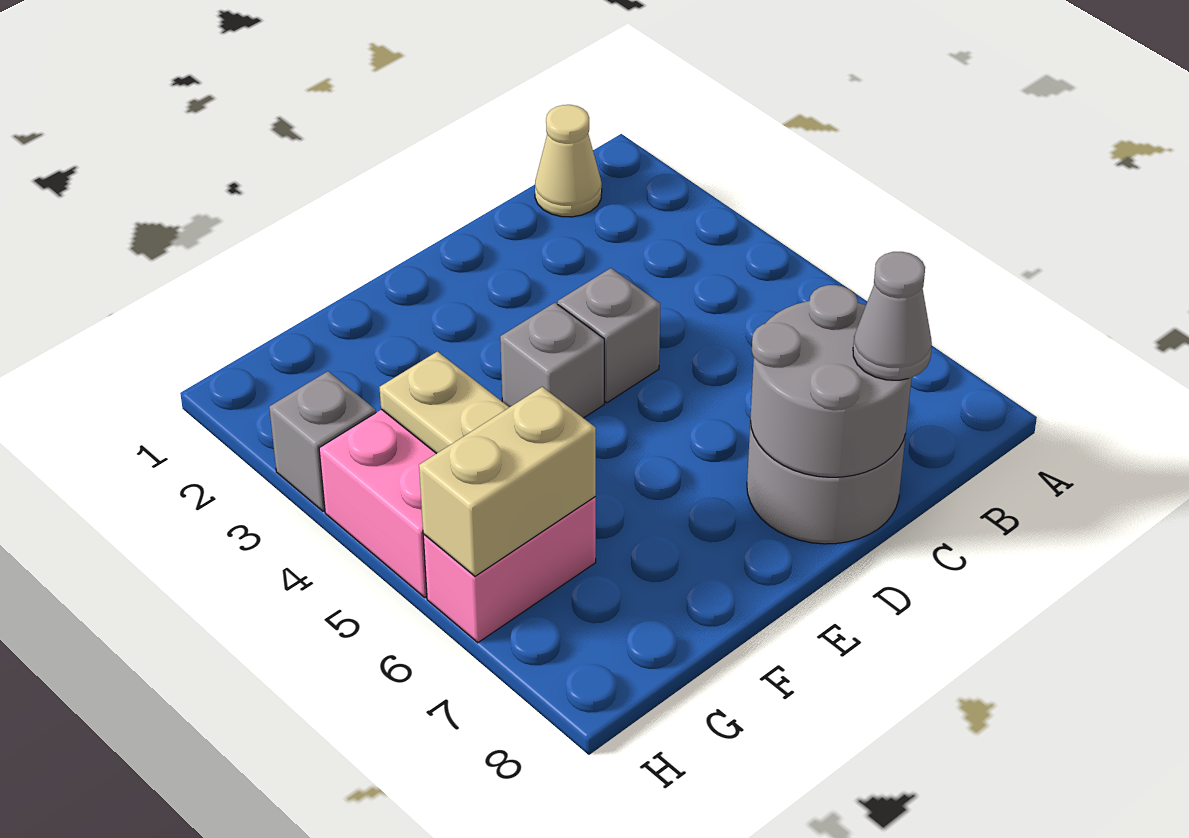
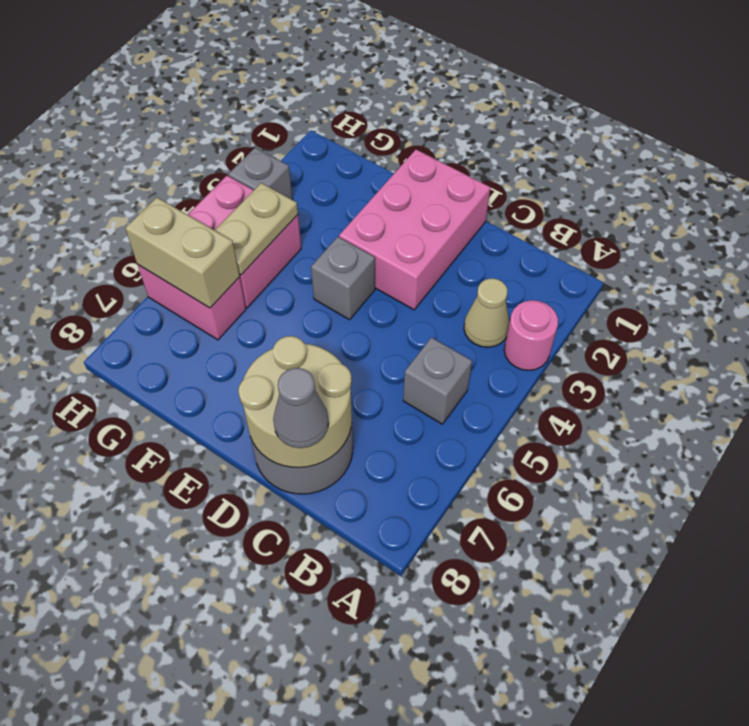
none -> pink 1x1 round brick [504,300,558,370]
tan 1x1 cone [535,105,602,217] -> tan 1x1 cone moved to [464,278,510,347]
grey 2x2 round brick [750,285,912,477] -> tan 2x2 round brick [238,336,352,468]
none -> pink 2x3 brick [339,150,491,310]
grey 1x1 brick [558,268,660,403] -> grey 1x1 brick moved to [403,338,472,424]

